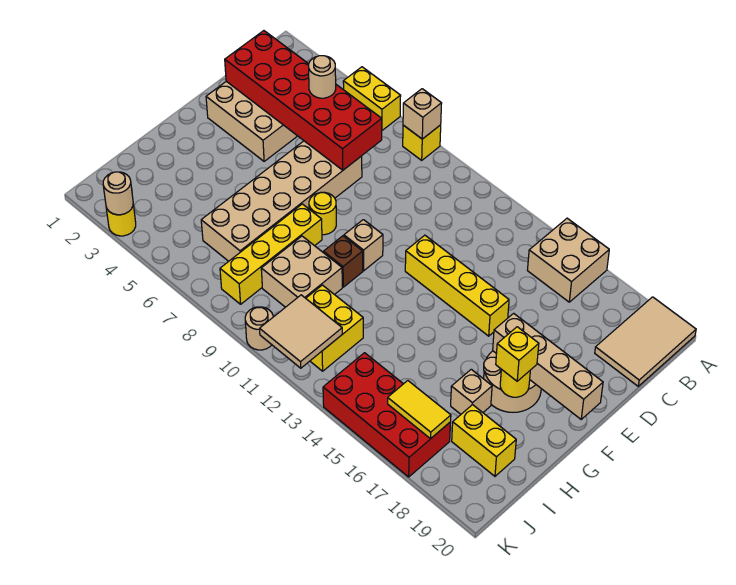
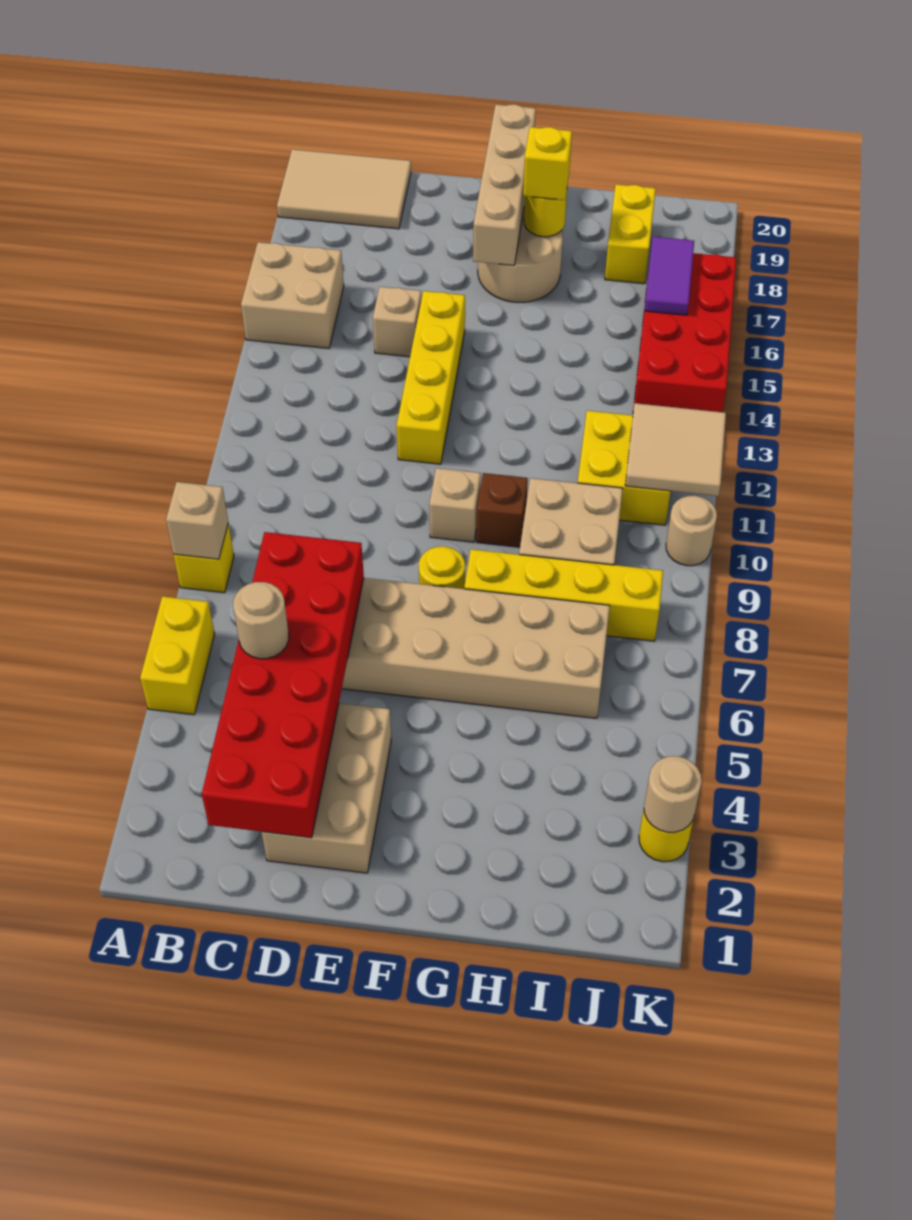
tan 1x1 brick [451,369,492,414] -> tan 1x1 brick moved to [373,287,421,357]
yellow 1x2 tile [388,381,451,439] -> purple 1x2 tile [644,237,694,315]

